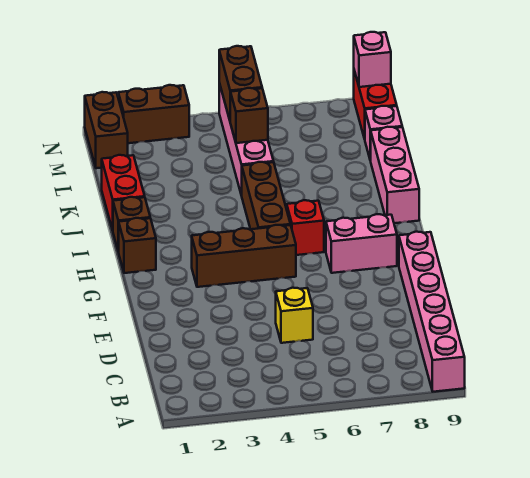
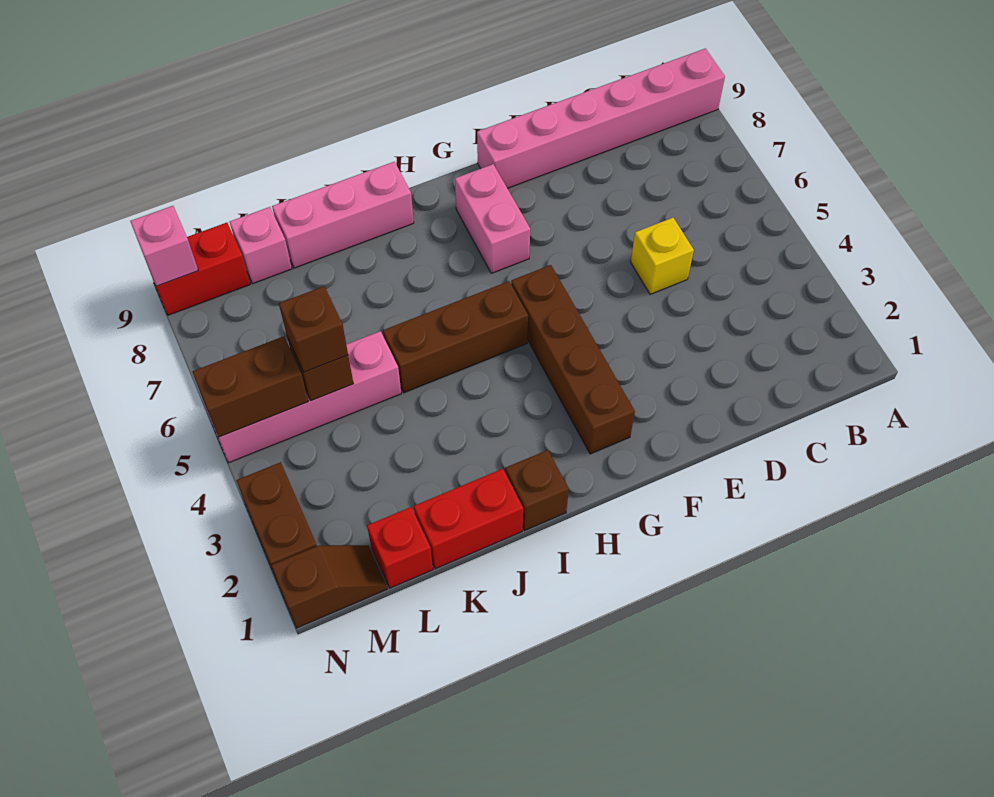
brown 1x3 brick [192,225,296,287] -> brown 1x4 brick [511,265,635,454]
brown 1x1 brick [119,218,156,273] -> brown 1x1 brick moved to [279,286,348,372]
red 1x1 brick [287,200,324,255] -> red 1x1 brick moved to [367,507,433,588]
brown 1x2 brick [85,92,128,168] -> brown 1x2 slope [271,545,387,628]

